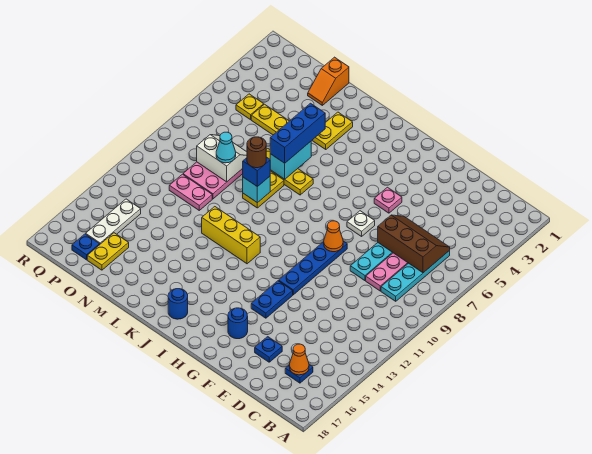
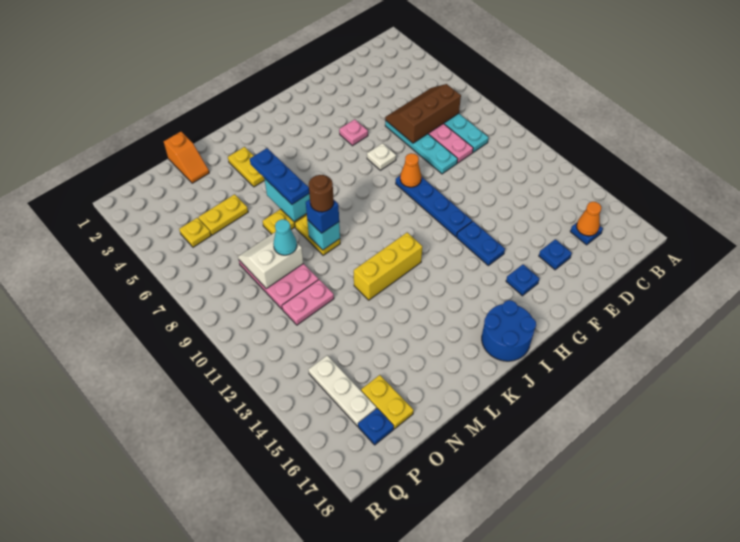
blue 1x1 round brick [228,308,248,339] -> blue 1x1 plate [506,265,539,296]
blue 1x1 round brick [168,289,188,319] -> blue 2x2 round brick [482,300,536,361]
blue 1x3 brick [270,103,325,163] -> blue 1x3 plate [250,148,309,204]

